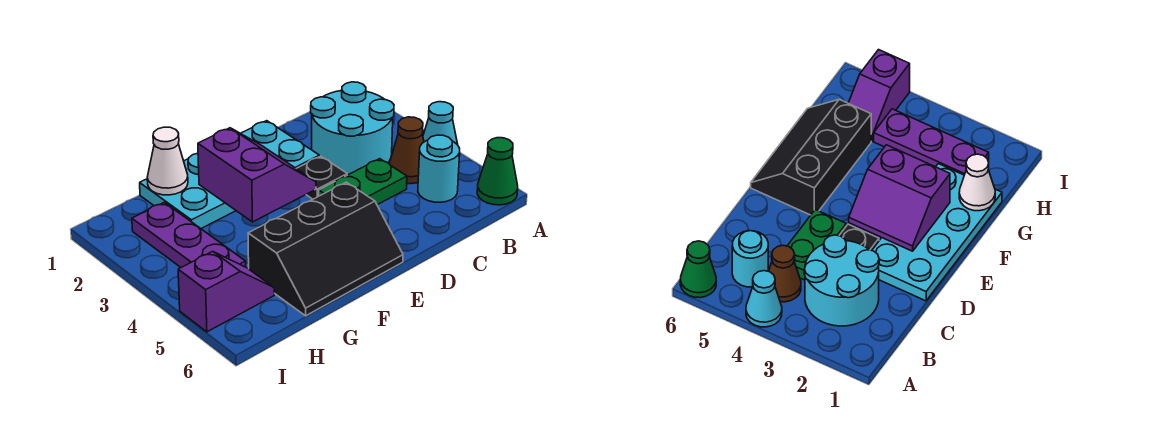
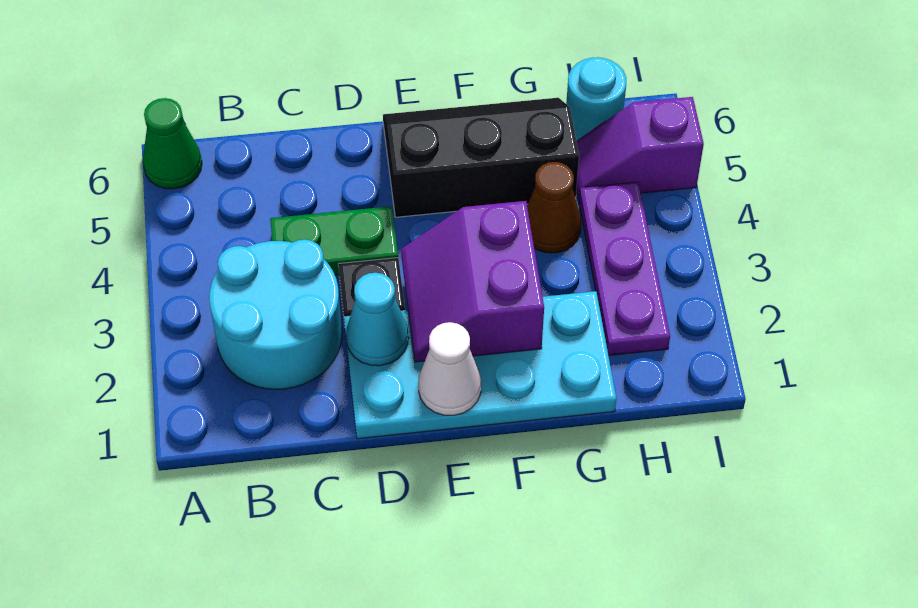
cyan 1x1 cone [423,102,458,145] -> cyan 1x1 cone moved to [346,273,408,366]
brown 1x1 cone [390,117,424,184] -> brown 1x1 cone moved to [527,162,581,253]
cyan 1x1 round brick [418,135,460,202] -> cyan 1x1 round brick moved to [566,57,626,141]
white 1x1 cone [147,127,188,195] -> white 1x1 cone moved to [418,322,481,416]

